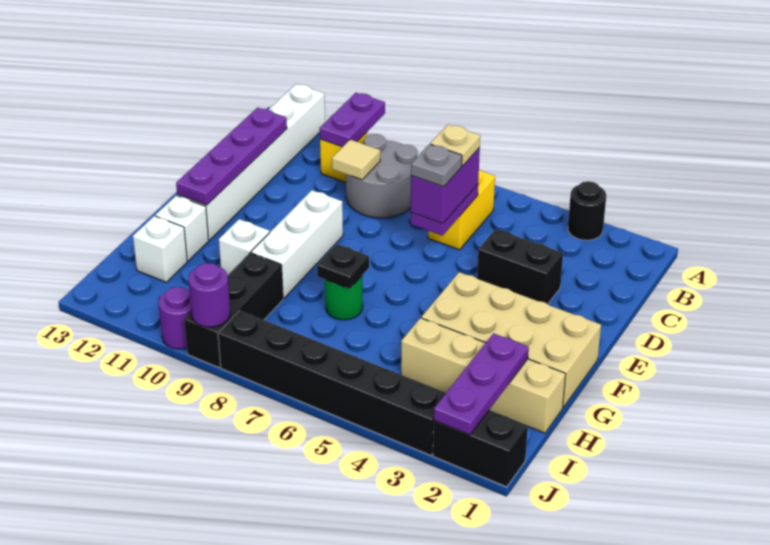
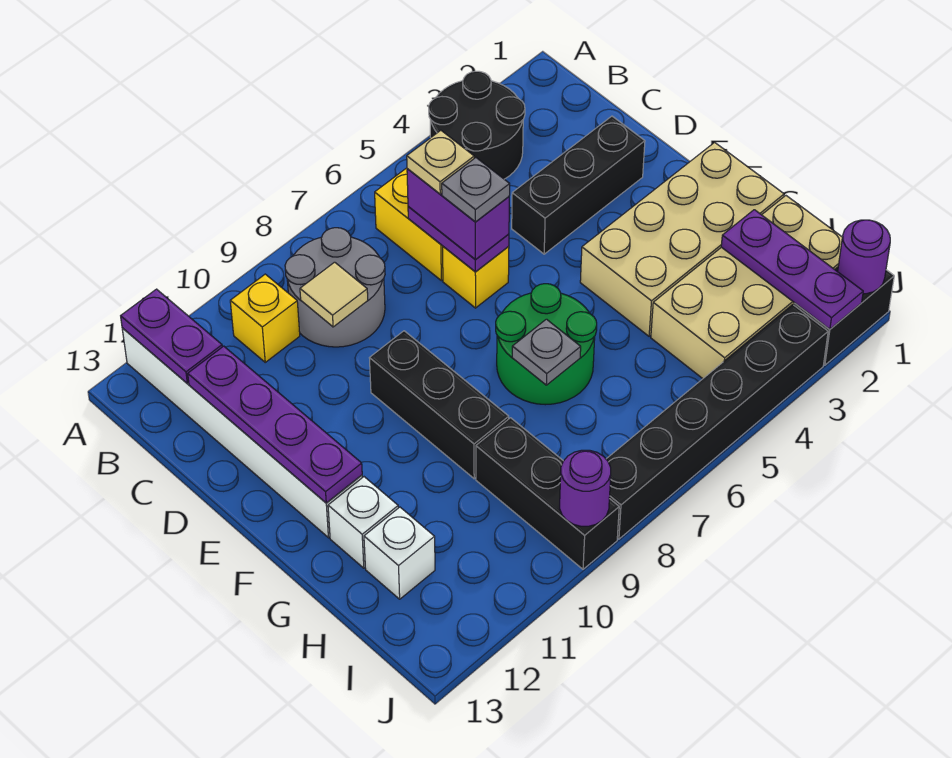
black 1x1 round brick [568,181,606,240] -> black 2x2 round brick [429,71,525,179]
purple 1x2 plate [320,93,385,147] -> purple 1x2 plate moved to [121,289,222,383]
black 1x2 brick [477,229,563,304] -> black 1x3 brick [512,116,645,254]
none -> yellow 1x1 brick [443,246,509,308]
white 1x3 brick [251,190,343,298] -> black 1x3 brick [370,331,509,479]
green 1x1 round brick [325,276,363,320] -> green 2x2 round brick [496,284,597,405]
black 1x1 plate [317,244,369,289] -> grey 1x1 plate [512,319,581,385]
white 1x1 brick [219,219,270,275] -> none
tan 1x4 brick [401,318,566,433] -> tan 2x4 brick [651,196,842,379]
purple 1x1 round brick [159,287,191,349] -> purple 1x1 round brick moved to [838,220,890,294]

